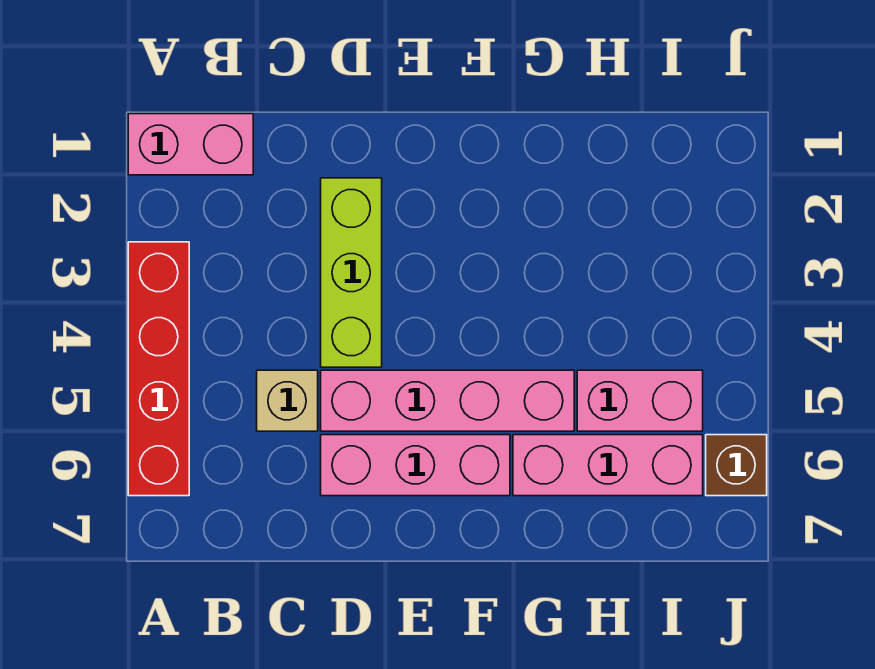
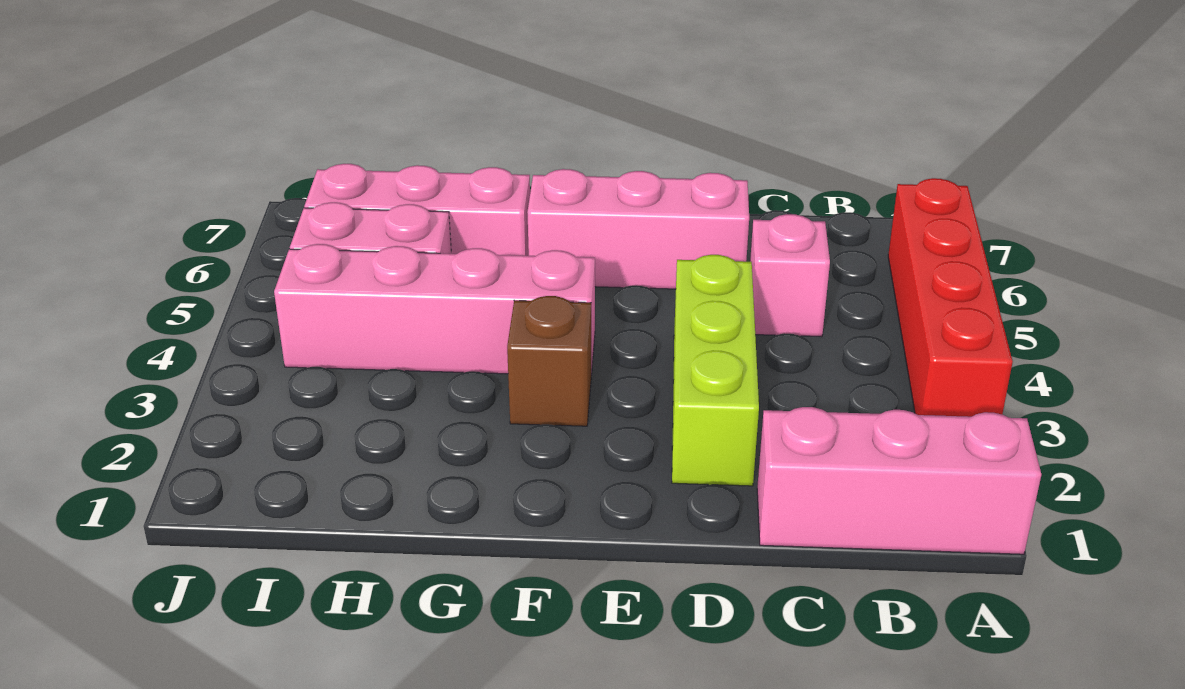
pink 1x2 brick [128,114,253,175] -> pink 1x3 brick [757,407,1041,554]
tan 1x1 brick [257,370,318,431] -> pink 1x1 brick [750,214,830,337]
pink 1x4 brick [321,370,574,431] -> pink 1x4 brick moved to [274,244,595,375]
brown 1x1 brick [706,435,767,496] -> brown 1x1 brick moved to [507,296,591,426]

